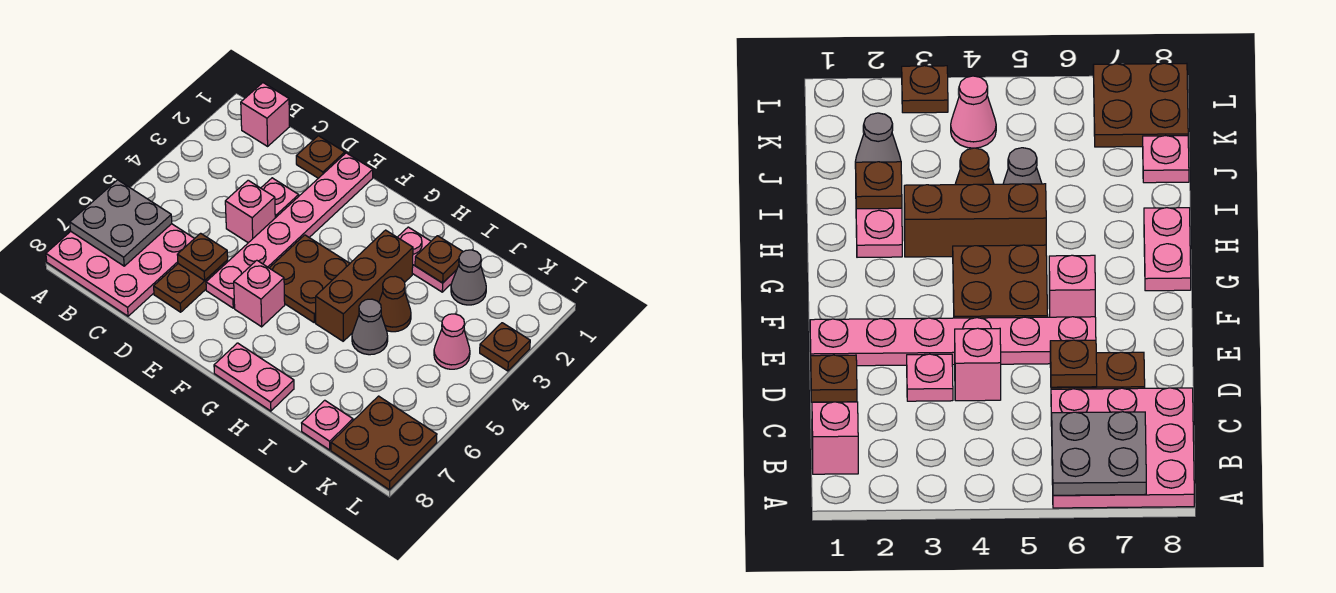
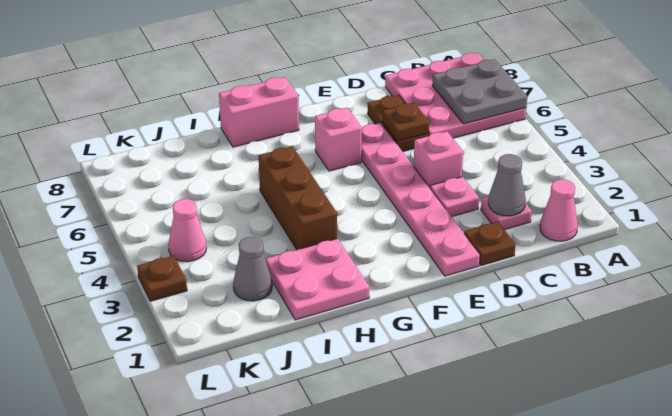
pink 1x1 brick [241,83,289,146] -> pink 1x1 cone [540,179,578,241]
brown 2x2 plate [270,235,350,323] -> none
pink 1x2 plate [214,343,294,411] -> pink 1x2 brick [219,77,299,147]
pink 1x2 plate [397,227,457,292] -> pink 2x2 plate [265,239,369,320]
brown 1x1 plate [415,236,463,283] -> none
brown 1x1 cone [379,276,411,332] -> none
grey 1x1 cone [352,299,388,355] -> grey 1x1 cone moved to [488,154,526,216]
pink 1x1 plate [302,400,353,450] -> pink 1x1 plate moved to [481,196,532,230]
brown 2x2 plate [331,396,437,490] -> none

